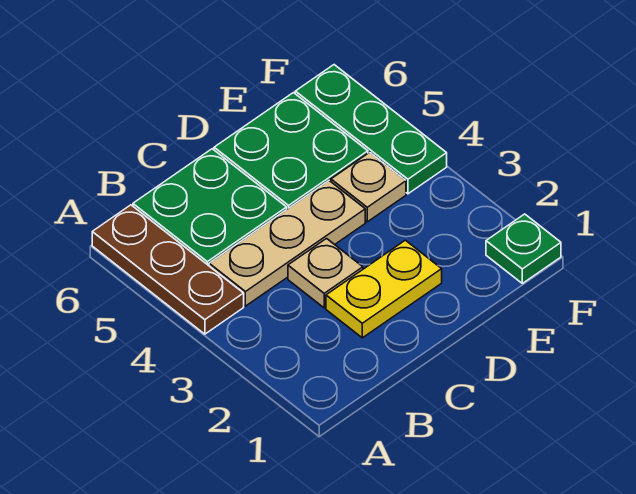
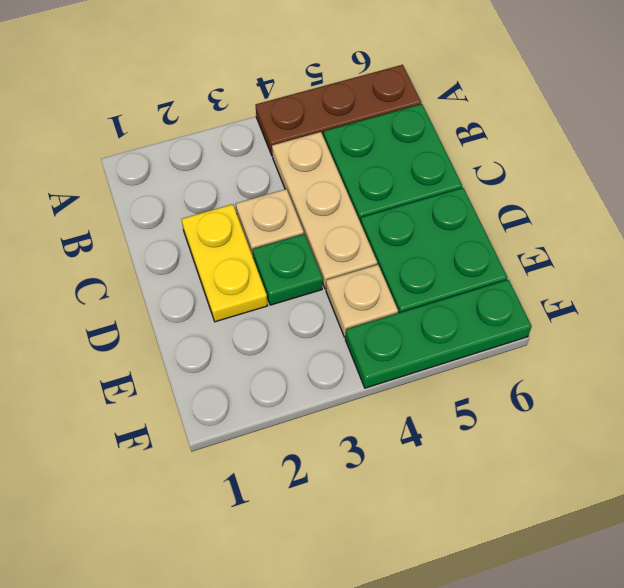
green 1x1 plate [486,214,561,283] -> green 1x1 plate moved to [253,234,323,305]

